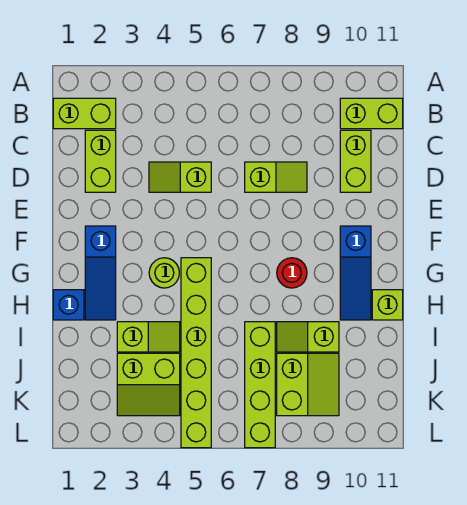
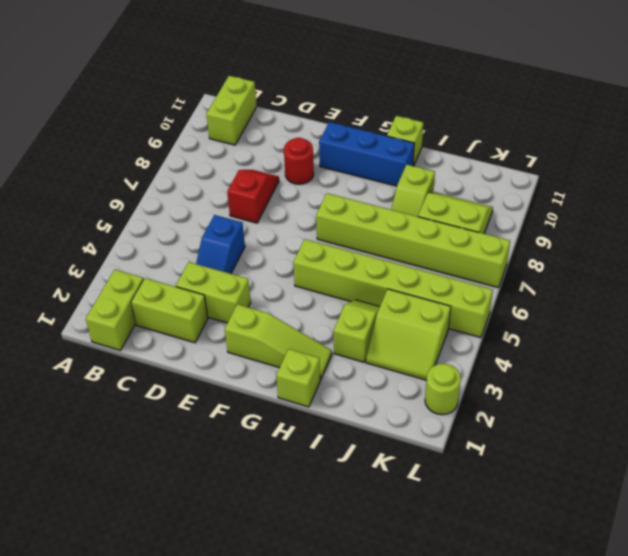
lime 1x2 brick [340,130,371,192] -> lime 1x2 brick moved to [176,262,251,323]
lime 1x2 slope [149,162,211,192] -> blue 1x2 slope [196,215,245,274]
lime 1x2 slope [245,162,307,192] -> red 1x2 slope [227,170,279,223]
blue 1x3 slope [85,226,116,320] -> lime 1x3 slope [225,304,332,380]
blue 1x3 slope [340,226,371,320] -> blue 1x3 brick [319,122,414,186]
lime 1x1 round brick [149,258,179,288] -> lime 1x1 round brick moved to [425,364,461,415]
red 1x1 round brick [277,258,307,288] -> red 1x1 round brick moved to [284,138,314,184]
blue 1x1 brick [53,290,84,320] -> lime 1x1 brick [276,349,321,407]
lime 1x4 brick [245,322,275,448] -> lime 1x6 brick [316,193,510,288]
lime 2x2 slope [117,353,180,416] -> lime 2x2 slope turned to [366,289,451,380]

